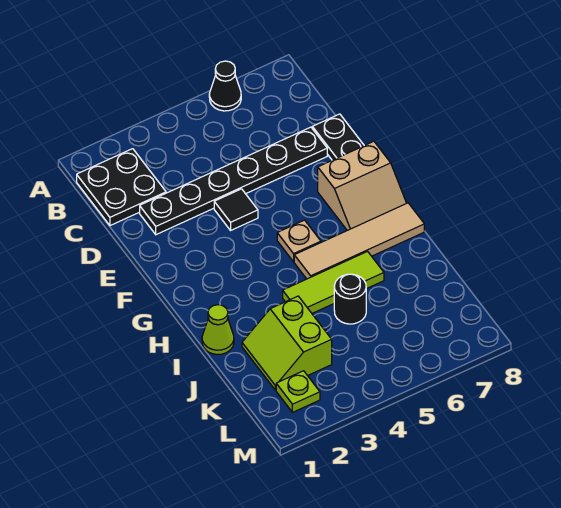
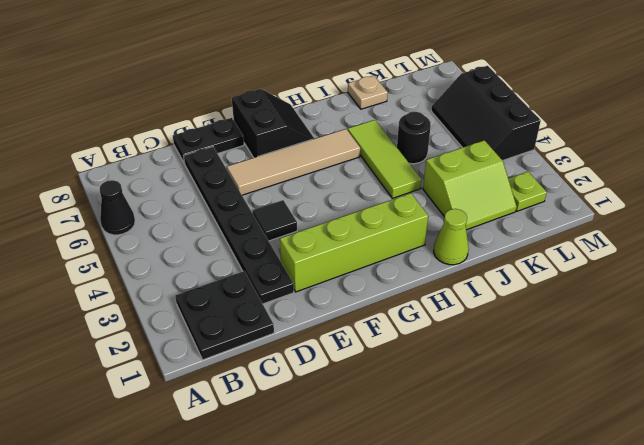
none -> lime 1x4 brick [280,193,428,292]
tan 2x2 slope [318,141,407,230] -> black 2x2 slope [232,89,314,158]
tan 1x1 plate [277,220,321,262] -> tan 1x1 plate moved to [348,76,388,109]
tan 1x4 tile [294,203,424,279] -> tan 1x4 tile turned to [227,129,360,195]
none -> black 2x3 slope [431,66,541,161]

